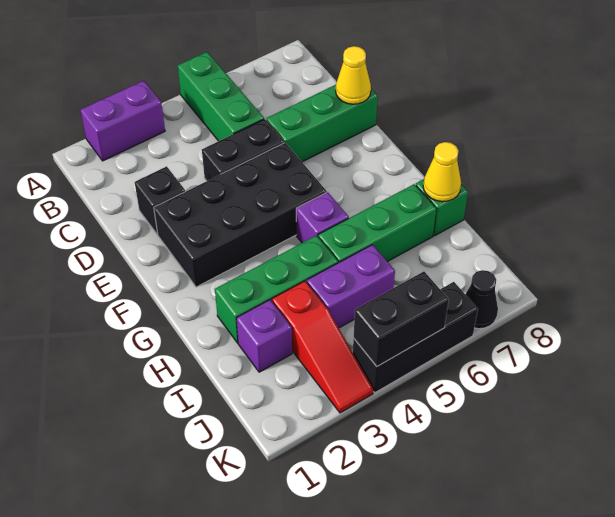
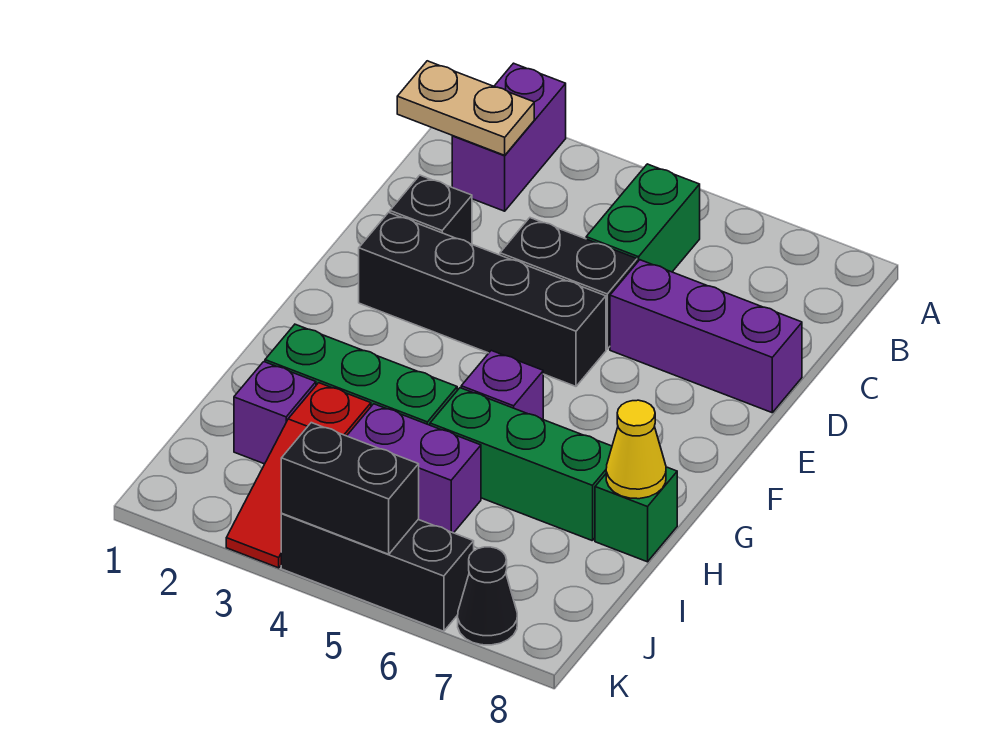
purple 1x2 brick [80,81,165,161] -> purple 1x2 brick turned to [452,63,566,211]
green 1x3 brick [178,52,264,141] -> green 1x2 brick [586,164,700,272]
none -> tan 1x2 plate [397,61,534,155]
green 1x3 brick [266,85,378,162] -> purple 1x3 brick [610,260,802,413]
yellow 1x1 cone [336,46,371,104] -> none
black 2x4 brick [154,143,327,287] -> black 1x4 brick [359,212,606,386]

